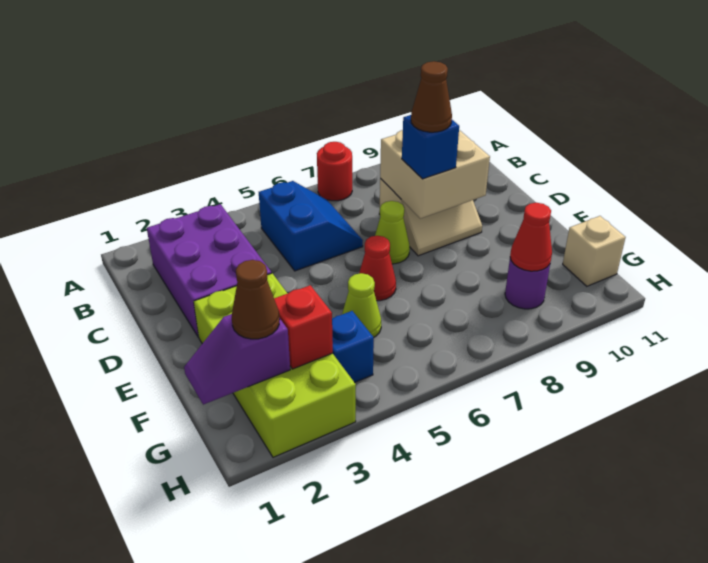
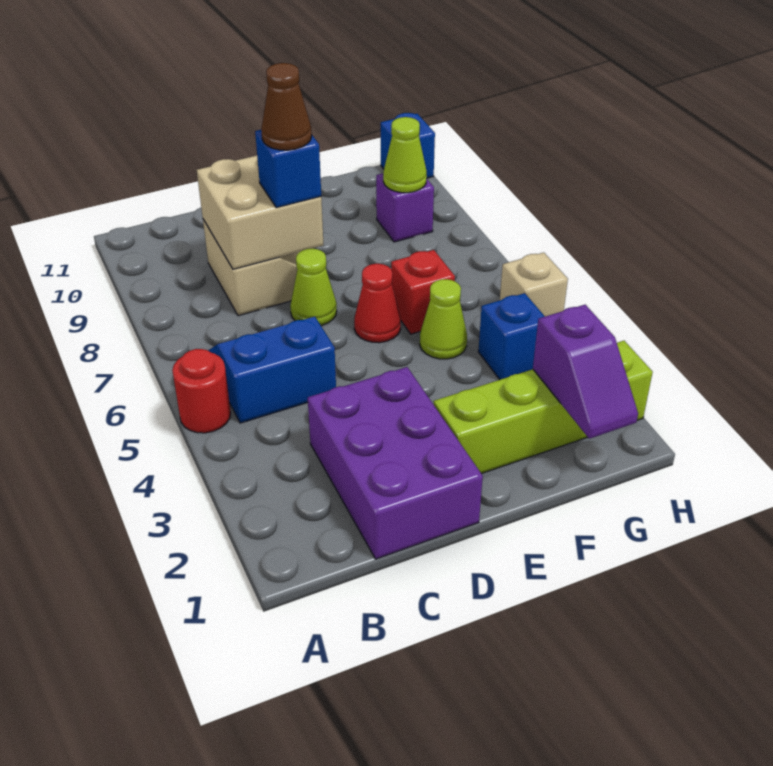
red 1x1 round brick [317,142,352,201] -> red 1x1 round brick moved to [172,349,231,433]
purple 2x3 brick [147,204,271,337] -> purple 2x3 brick turned to [308,367,483,559]
lime 2x4 brick [194,273,356,457] -> lime 1x4 brick [434,341,653,474]
brown 1x1 cone [232,260,280,339] -> none
red 1x1 brick [274,285,333,369] -> red 1x1 brick moved to [391,250,455,334]
purple 1x1 round brick [505,258,550,309] -> purple 1x1 brick [376,173,434,242]
red 1x1 cone [510,203,552,271] -> lime 1x1 cone [383,117,427,193]
tan 1x1 brick [563,216,626,286] -> tan 1x1 brick moved to [500,253,568,316]
none -> blue 1x1 brick [381,113,435,178]

